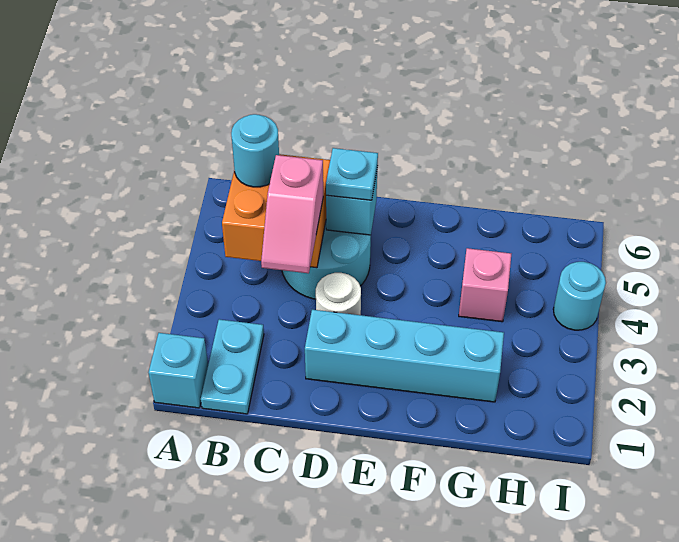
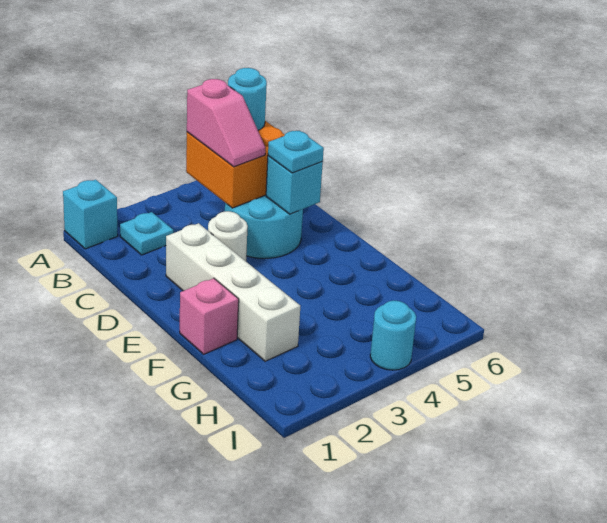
cyan 1x2 plate [201,319,264,414] -> cyan 1x1 plate [120,212,173,255]
pink 1x2 slope [261,155,323,273] -> pink 1x2 slope turned to [187,79,265,167]
cyan 1x4 brick [305,310,504,402] -> white 1x4 brick [166,223,300,361]
pink 1x1 brick [459,248,511,322] -> pink 1x1 brick moved to [180,278,239,354]

